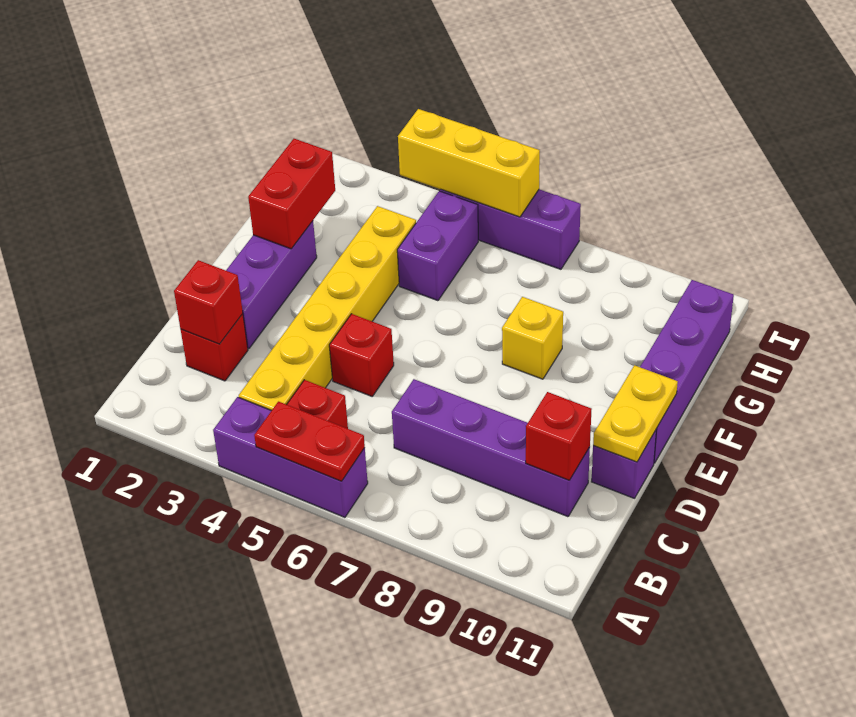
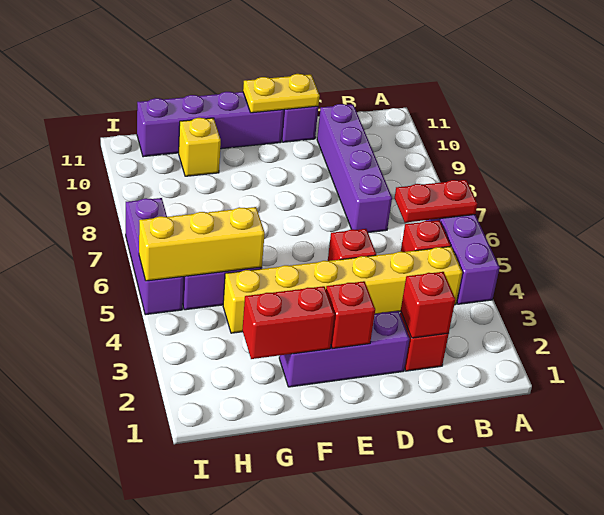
red 1x2 plate [254,402,365,481] -> red 1x2 plate turned to [395,180,477,223]
red 1x1 brick [526,392,592,480] -> red 1x1 brick moved to [326,281,375,349]
yellow 1x1 brick [502,297,563,379] -> yellow 1x1 brick moved to [179,118,221,176]
yellow 1x3 brick [398,109,540,217] -> yellow 1x3 brick turned to [139,207,265,281]

